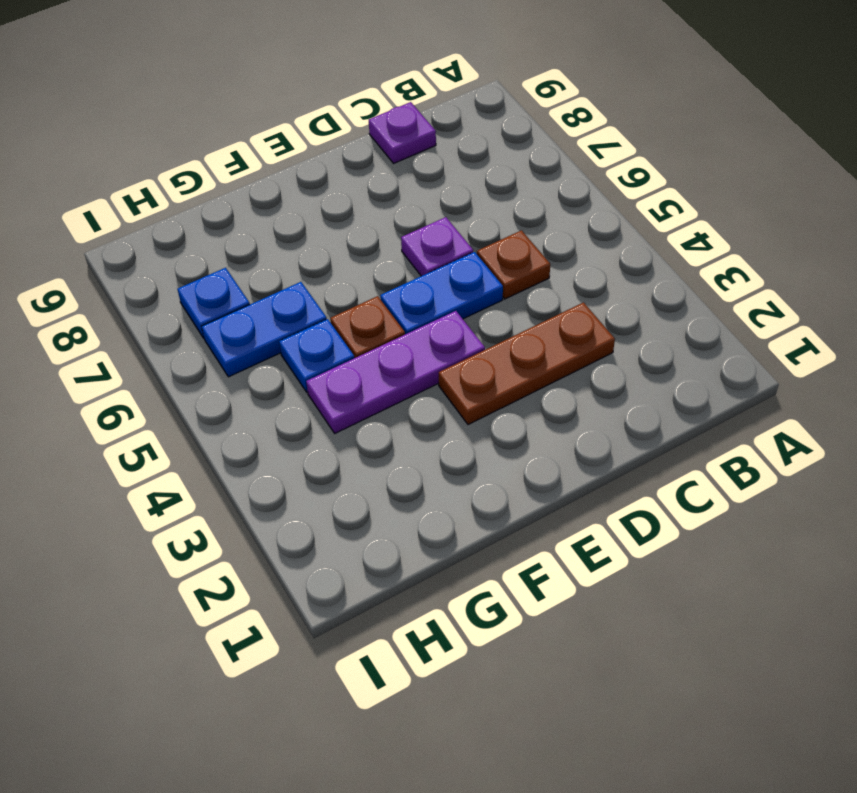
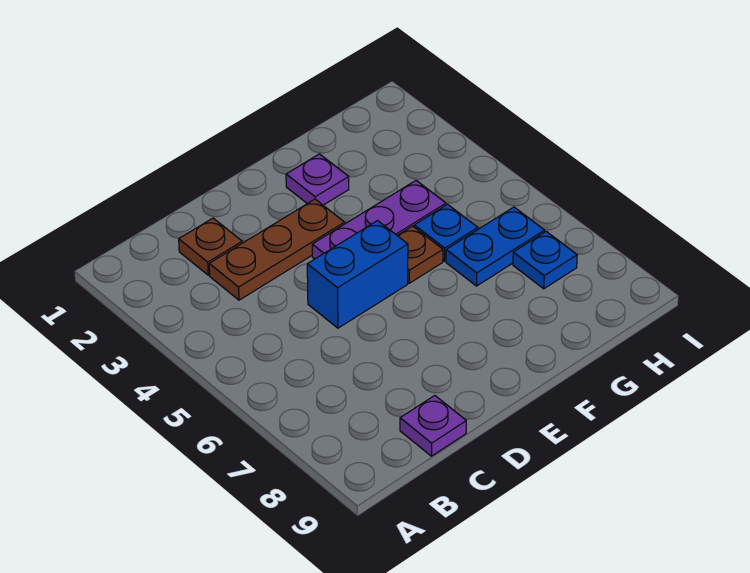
brown 1x1 plate [477,230,550,299] -> brown 1x1 plate moved to [179,218,242,275]
blue 1x2 plate [380,252,503,334] -> blue 1x2 brick [307,221,408,328]
purple 1x1 plate [401,217,473,276] -> purple 1x1 plate moved to [286,154,349,205]

